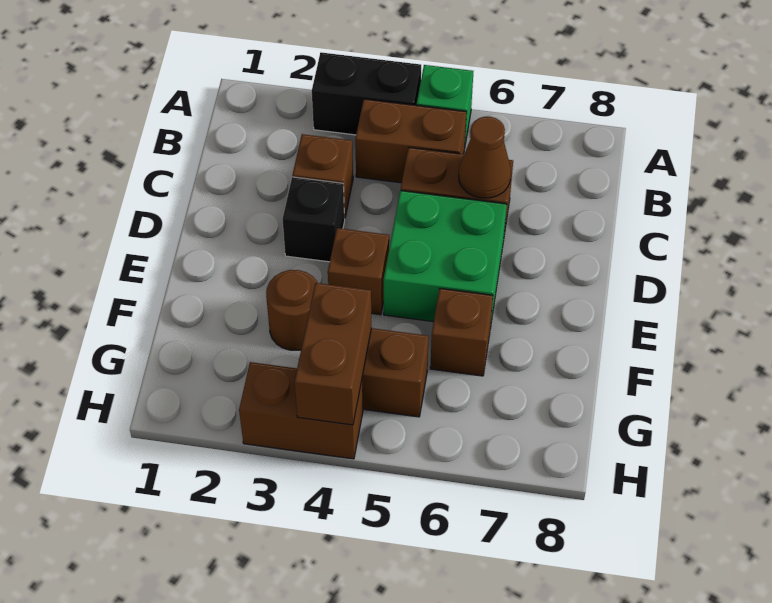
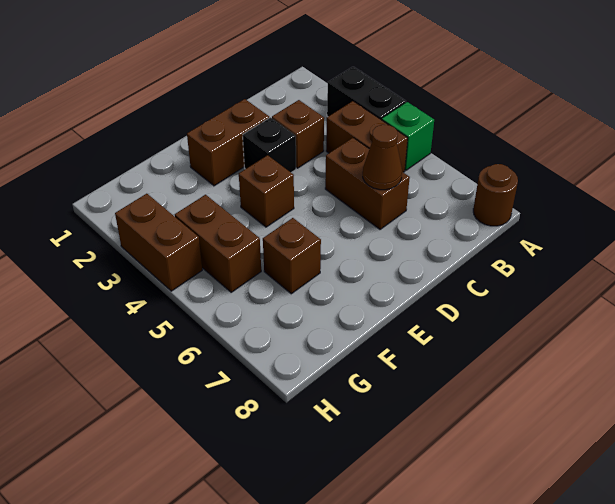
green 2x2 brick [384,191,507,328] -> none
brown 1x1 round brick [266,270,318,350] -> brown 1x1 round brick moved to [473,164,518,226]
brown 1x2 brick [294,283,372,425] -> brown 1x2 brick moved to [187,99,269,186]

